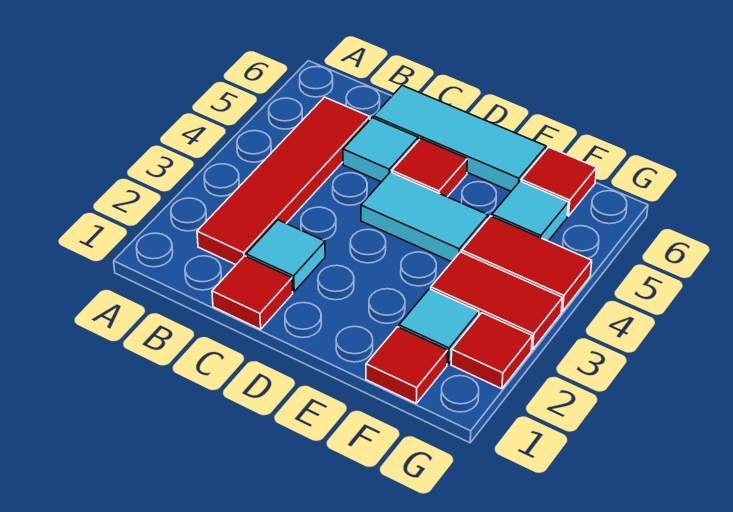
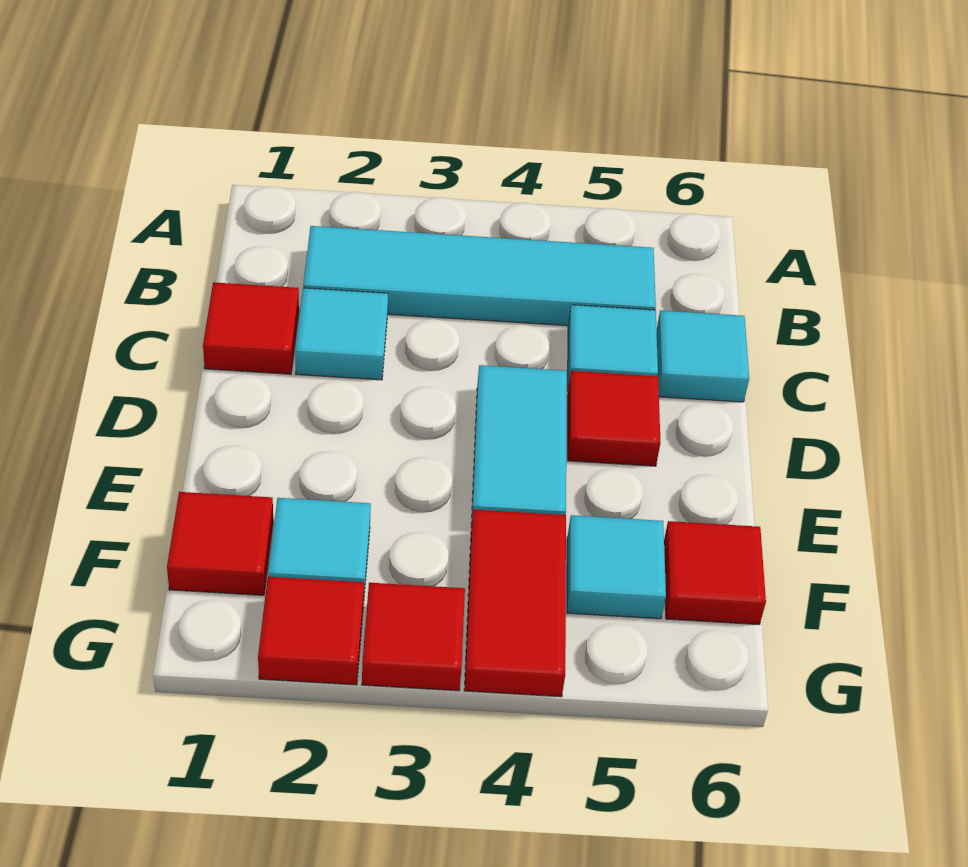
red 1x4 tile [197,97,370,265] -> cyan 1x4 tile [303,226,656,326]
cyan 1x3 tile [374,85,546,191] -> cyan 1x1 tile [657,310,749,402]
red 1x2 tile [431,252,562,349] -> red 1x1 tile [362,583,465,691]

